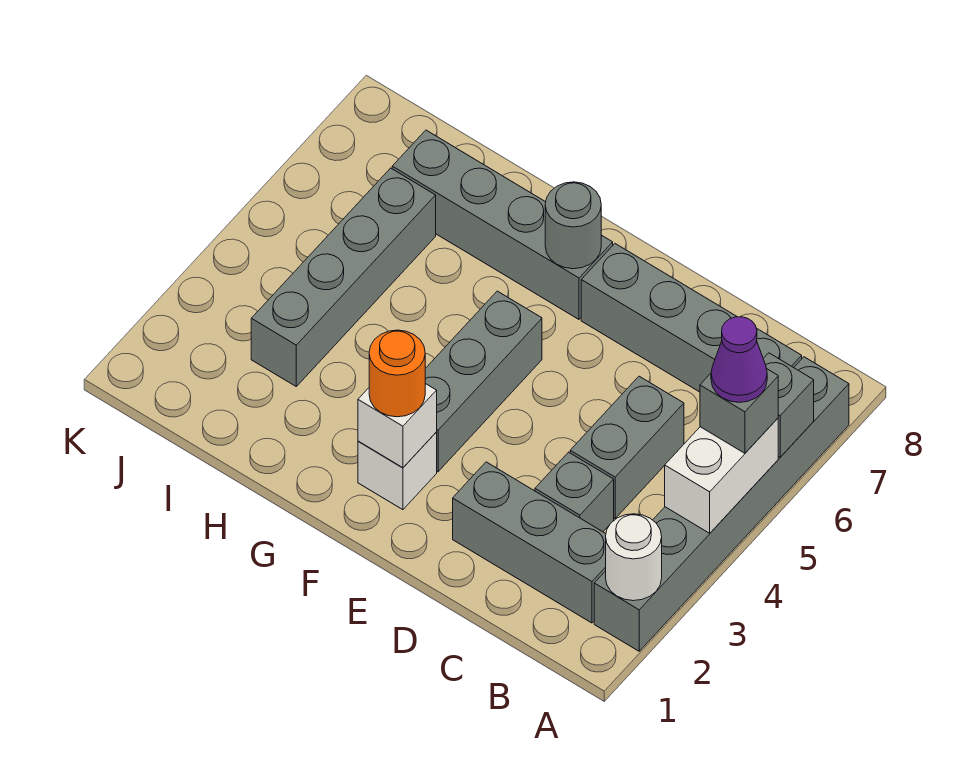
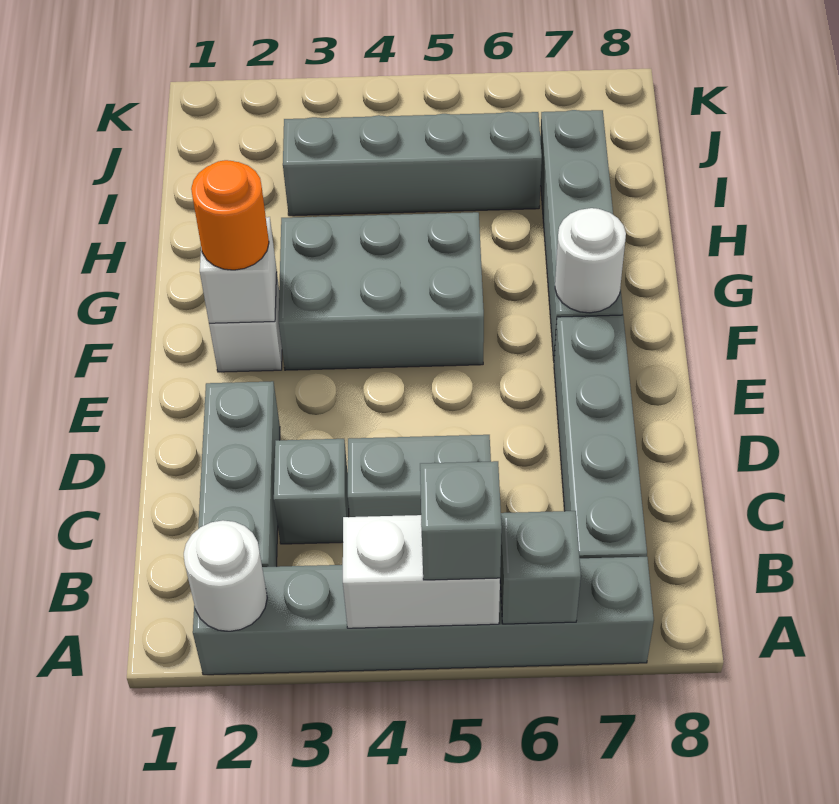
purple 1x1 cone [711,317,767,402] -> none
grey 1x3 brick [425,291,542,472] -> grey 2x3 brick [279,212,484,370]
grey 1x1 round brick [545,182,601,269] -> white 1x1 round brick [555,208,626,313]

